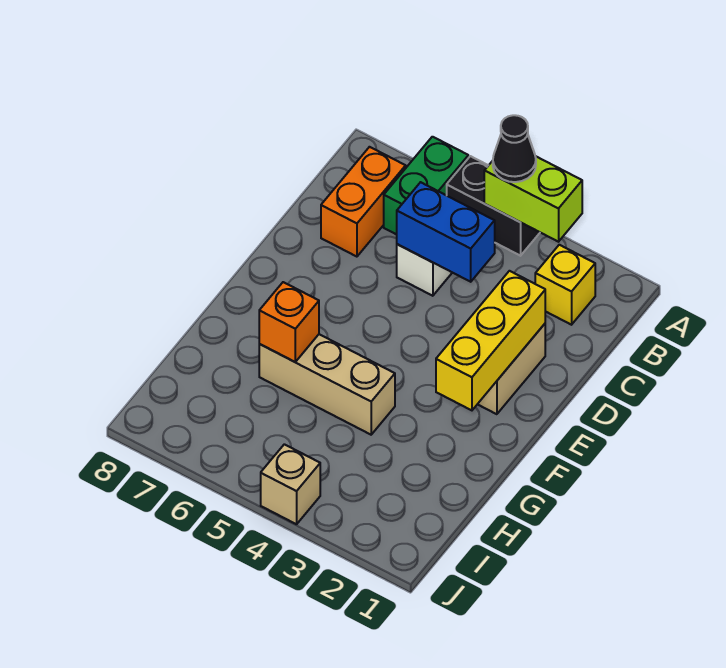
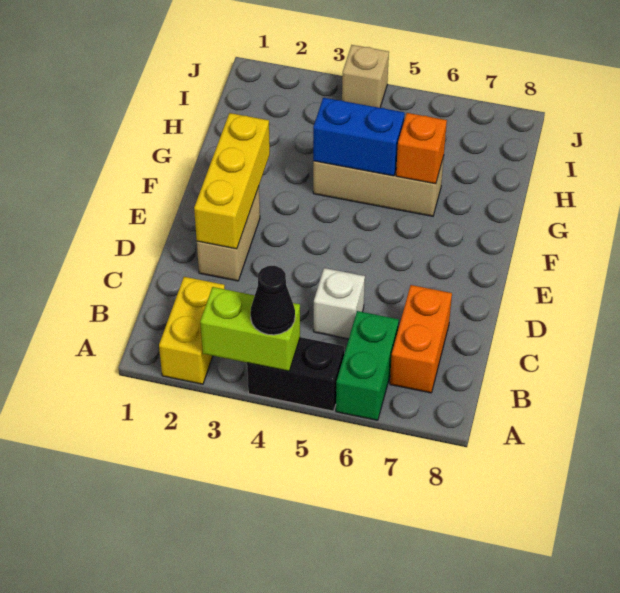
yellow 1x1 brick [535,245,595,325] -> yellow 1x2 brick [159,277,225,384]
blue 1x2 brick [397,182,495,282] -> blue 1x2 brick moved to [313,98,405,176]

